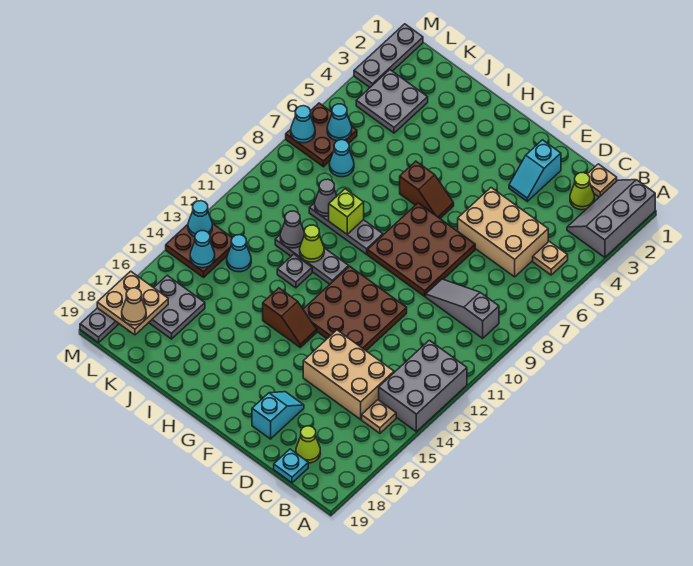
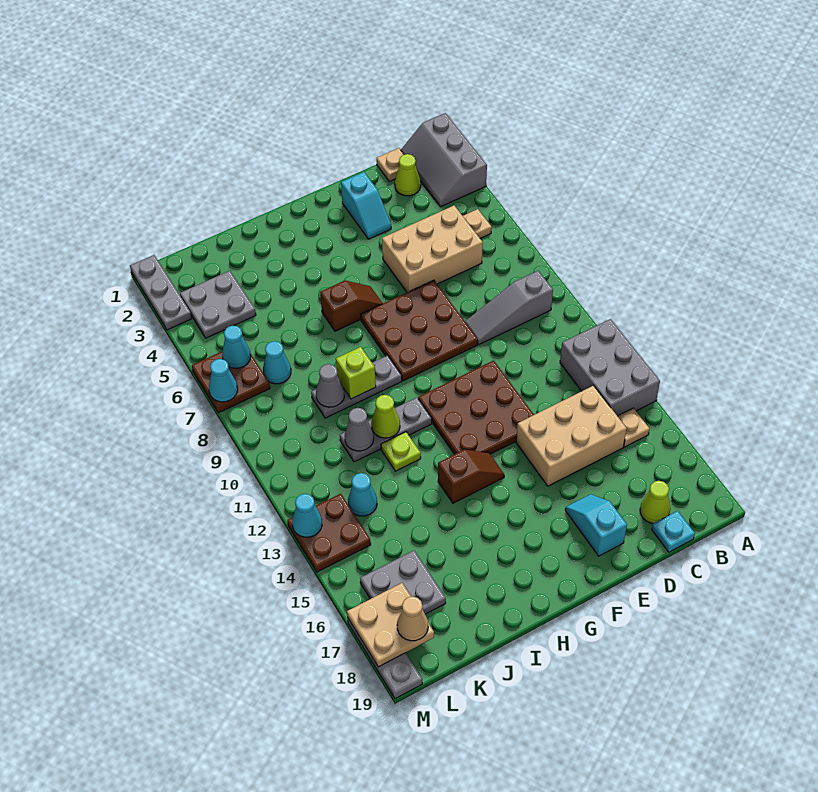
grey 1x1 plate [277,254,312,288] -> lime 1x1 plate [381,432,421,471]
cyan 1x1 cone [190,231,215,268] -> none

